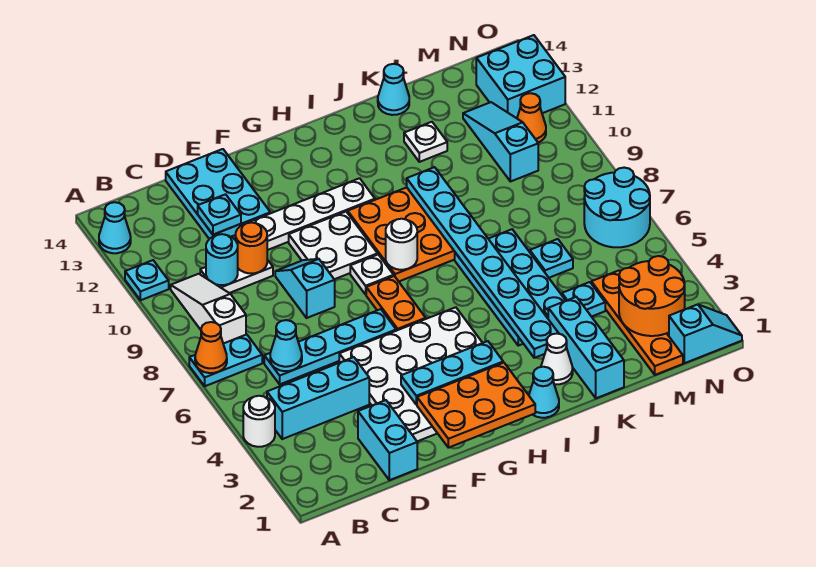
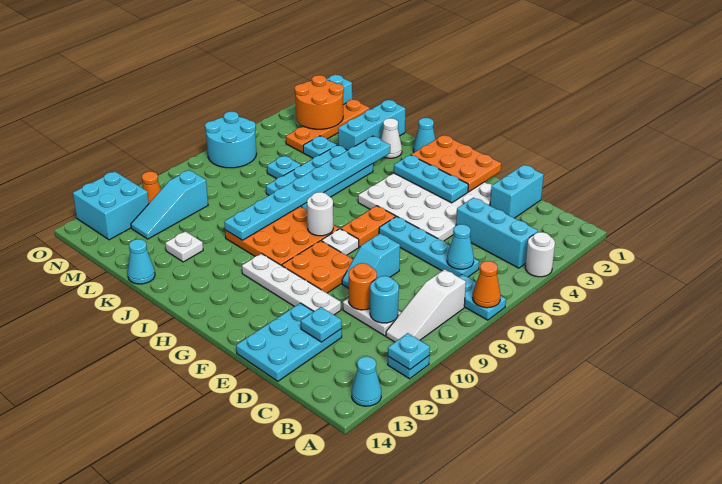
none -> cyan 1x1 plate [388,333,430,370]
white 2x2 plate [289,212,378,279] -> orange 2x2 plate [282,241,353,293]

